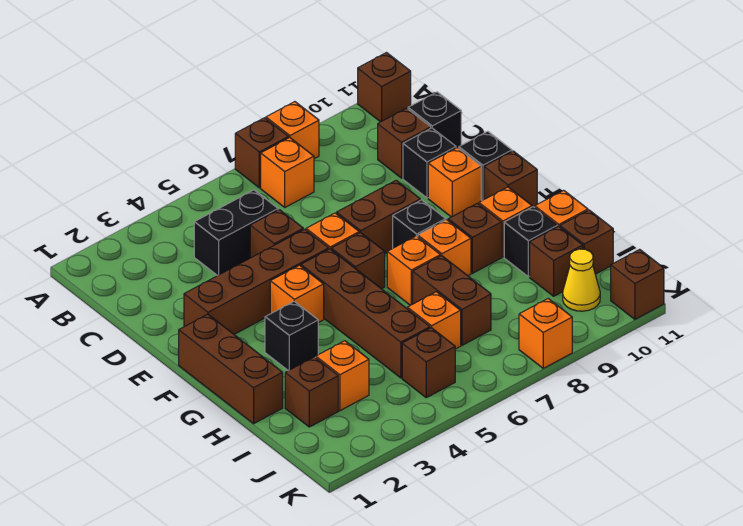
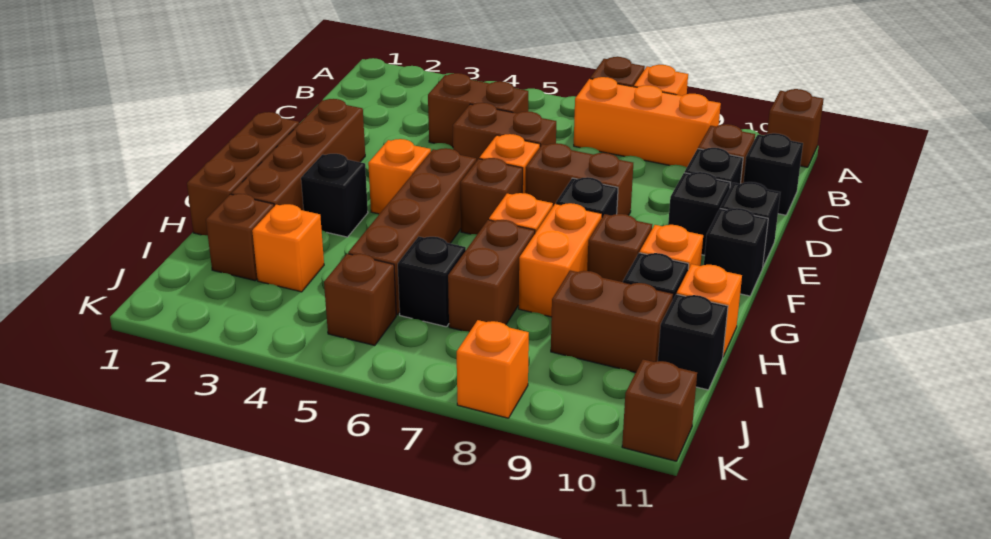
orange 1x1 brick [261,138,314,207] -> orange 1x3 brick [574,77,721,167]
black 1x2 brick [194,190,278,276] -> brown 1x2 brick [428,73,528,147]
brown 1x1 brick [250,210,303,258] -> brown 1x2 brick [453,103,556,161]
brown 1x4 brick [184,229,329,334] -> brown 1x4 brick turned to [232,99,365,211]
orange 1x1 brick [428,148,481,217] -> black 1x1 brick [668,172,731,255]
brown 1x1 brick [484,151,537,207] -> black 1x1 brick [704,208,768,296]
orange 1x1 brick [418,220,471,276] -> orange 1x2 brick [519,203,602,317]
orange 1x1 brick [407,292,461,349] -> black 1x1 brick [398,237,466,327]
brown 1x1 brick [530,226,583,296] -> brown 1x2 brick [551,270,673,372]
brown 1x1 brick [560,210,613,274] -> black 1x1 brick [658,294,728,390]
yellow 1x1 cone [563,249,600,311] -> none

